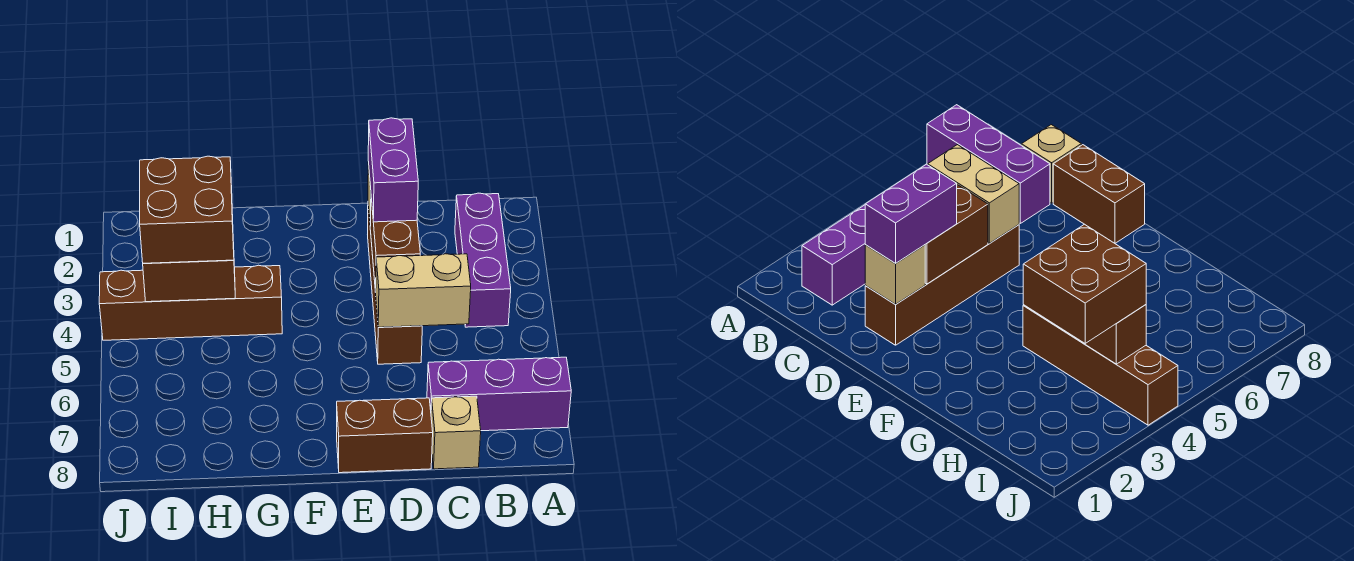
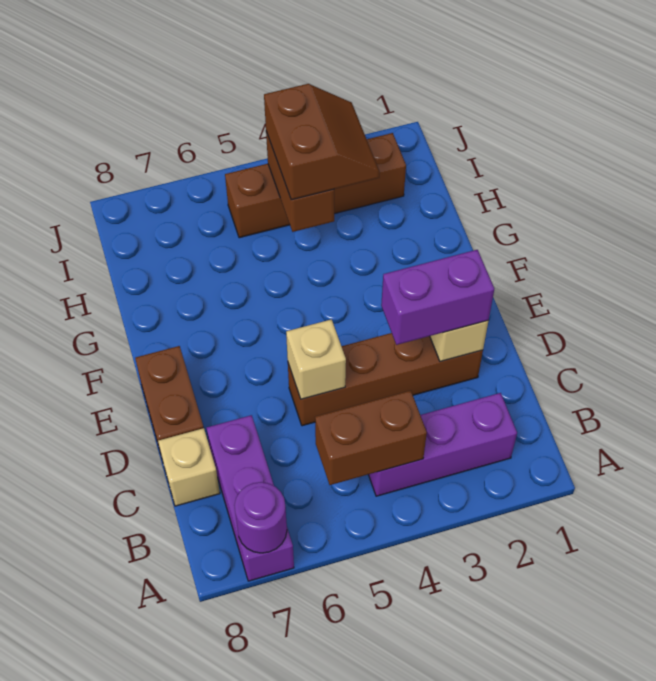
none -> purple 1x1 round brick [234,482,287,553]
tan 1x2 brick [376,254,471,327] -> tan 1x1 brick [286,319,346,399]
brown 1x2 brick [370,198,420,292] -> brown 1x2 brick moved to [315,391,427,485]
brown 1x4 brick [99,265,282,340] -> brown 1x4 brick turned to [225,133,406,238]
brown 2x2 brick [140,156,234,263] -> brown 2x2 slope [264,84,380,200]

